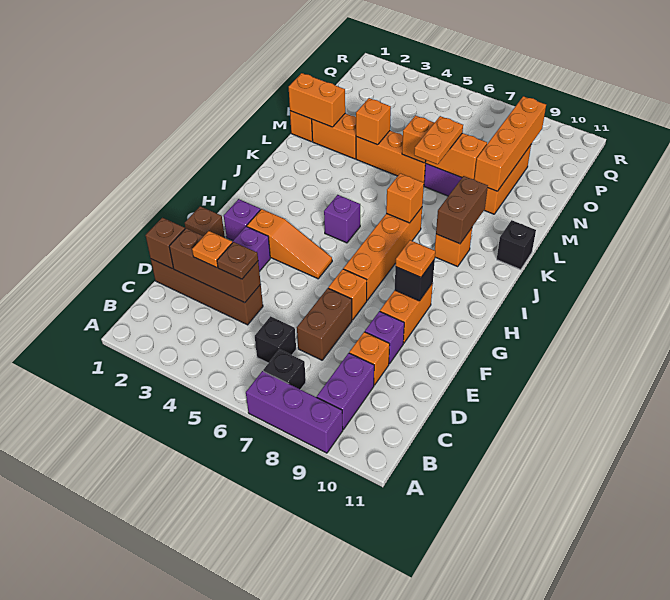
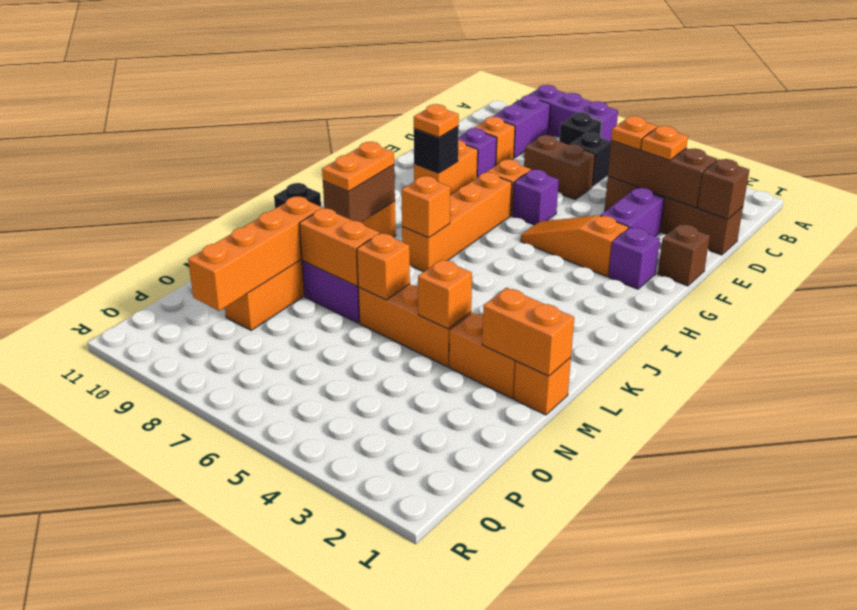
brown 1x1 plate [217,242,258,279] -> orange 1x1 plate [611,116,658,150]
brown 1x2 brick [297,288,352,360] -> brown 1x2 brick turned to [524,135,595,199]
purple 1x1 brick [324,195,360,243] -> purple 1x1 brick moved to [513,169,559,225]
orange 1x2 plate [414,116,463,164] -> orange 1x2 plate moved to [322,142,394,192]

